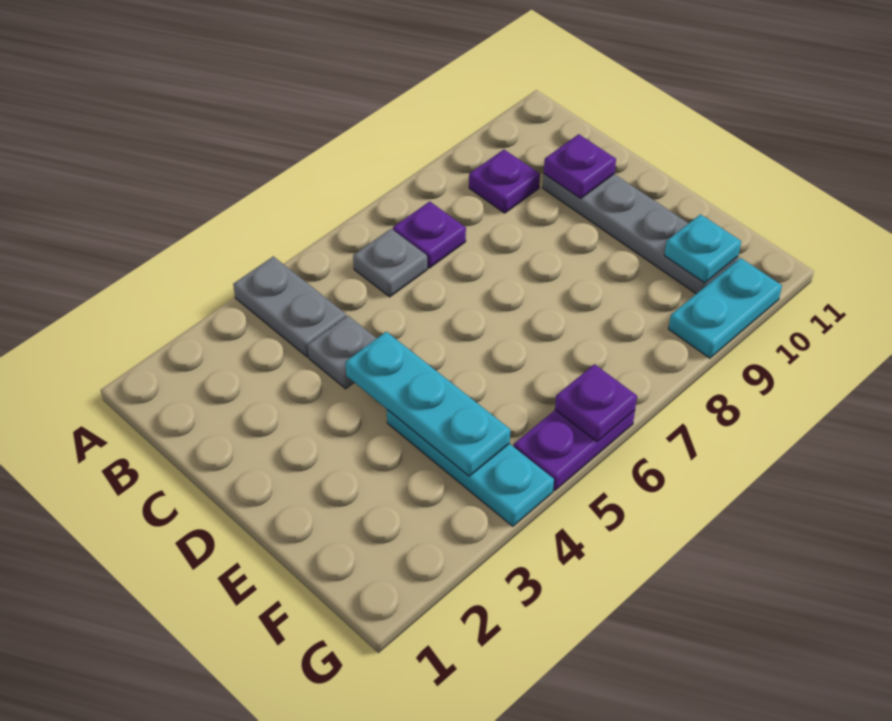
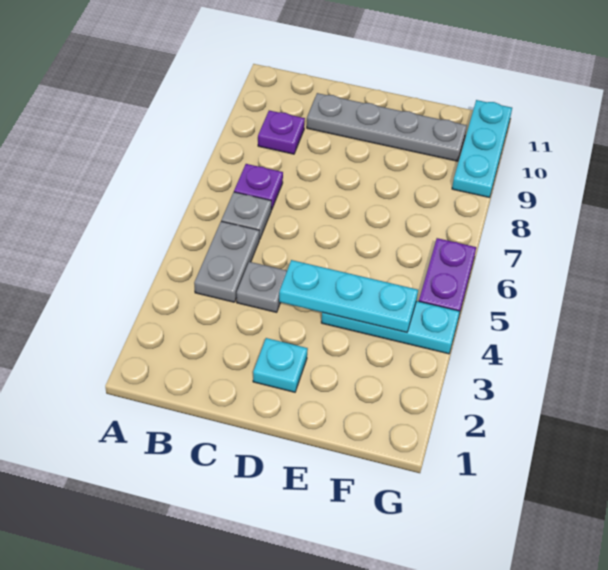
grey 1x2 plate [233,256,346,357] -> grey 1x2 plate turned to [194,221,259,302]
purple 1x1 plate [544,134,616,199] -> none
cyan 1x1 plate [664,214,741,283] -> cyan 1x1 plate moved to [253,338,308,392]
purple 1x1 plate [555,364,637,442] -> none
cyan 1x2 plate [669,258,782,358] -> cyan 1x3 plate [452,100,512,198]

